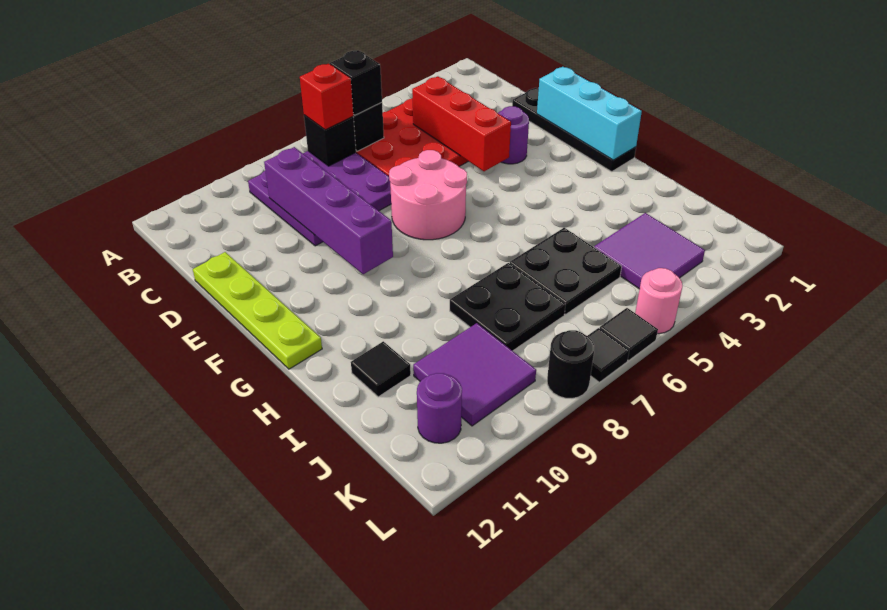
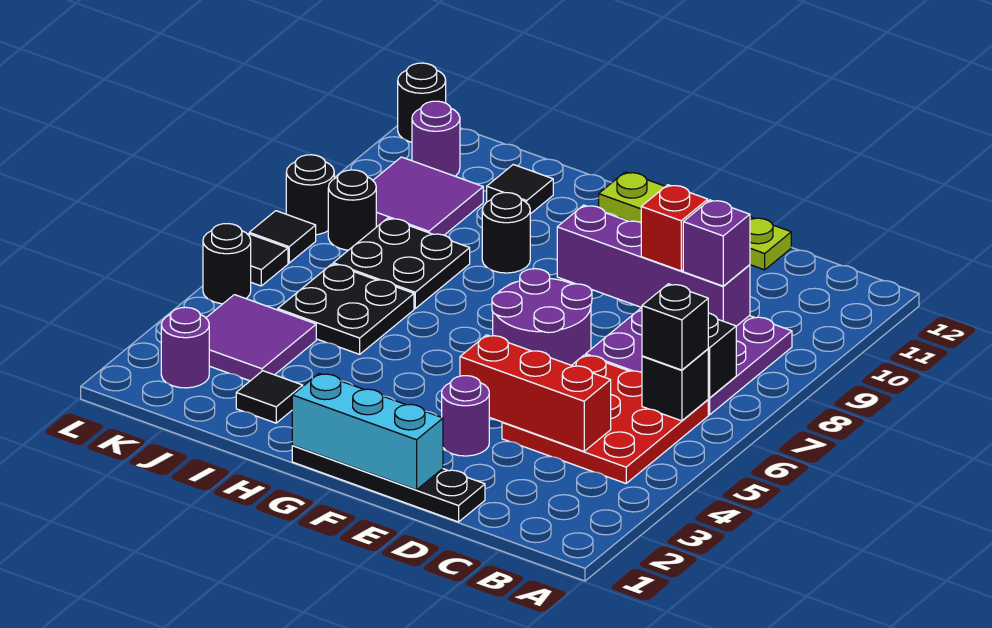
red 1x1 brick [300,64,353,130] -> red 1x1 brick moved to [641,185,708,271]
none -> purple 1x1 brick [683,200,750,286]
pink 2x2 round brick [389,150,467,240] -> purple 2x2 round brick [492,269,592,365]
none -> black 1x1 round brick [482,193,530,273]
none -> black 1x1 tile [236,371,303,423]
none -> purple 1x1 round brick [161,307,209,388]
none -> black 1x1 round brick [328,170,376,250]
pink 1x1 round brick [635,268,683,334] -> black 1x1 round brick [203,224,251,304]
none -> black 1x1 round brick [398,63,446,142]

